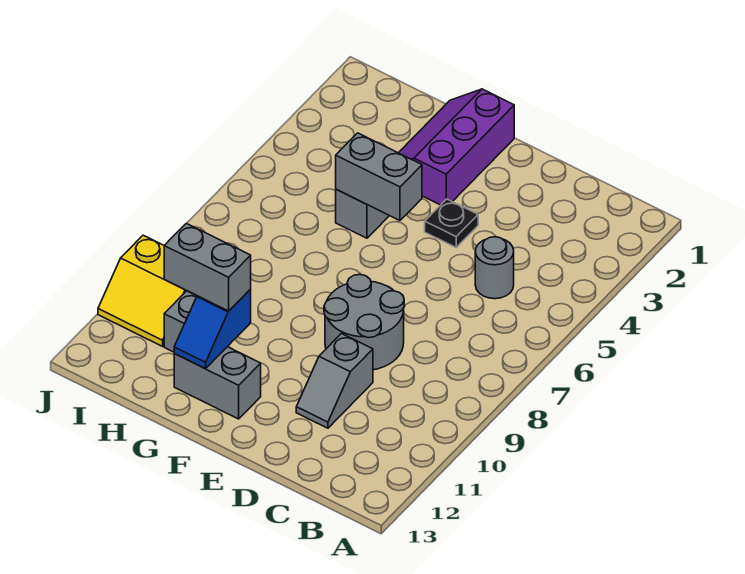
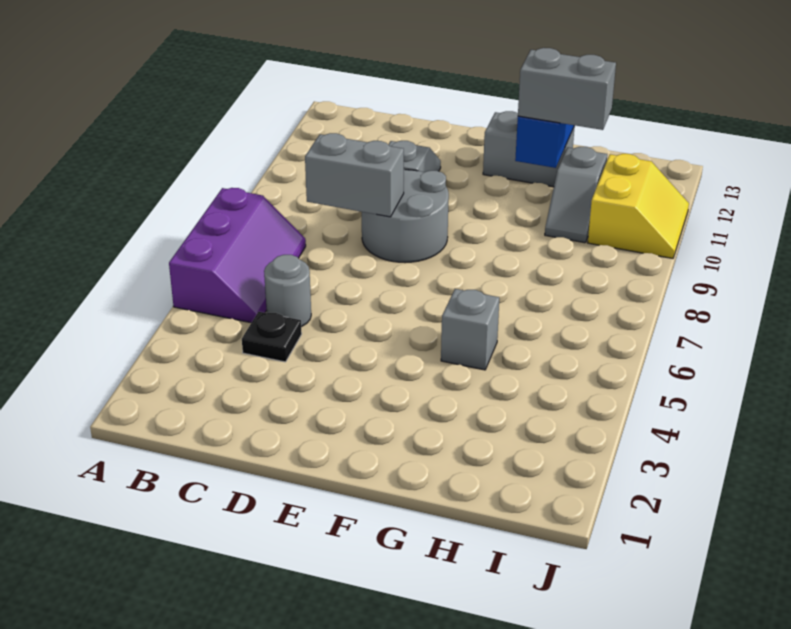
black 1x1 plate [425,199,478,247] -> black 1x1 plate moved to [242,312,302,362]
purple 2x3 slope [399,89,514,205] -> purple 2x3 slope moved to [169,188,306,323]
grey 1x2 brick [336,133,422,221] -> grey 1x2 brick moved to [305,133,404,217]
yellow 2x2 slope [98,235,187,346] -> yellow 2x2 slope turned to [588,154,689,258]

